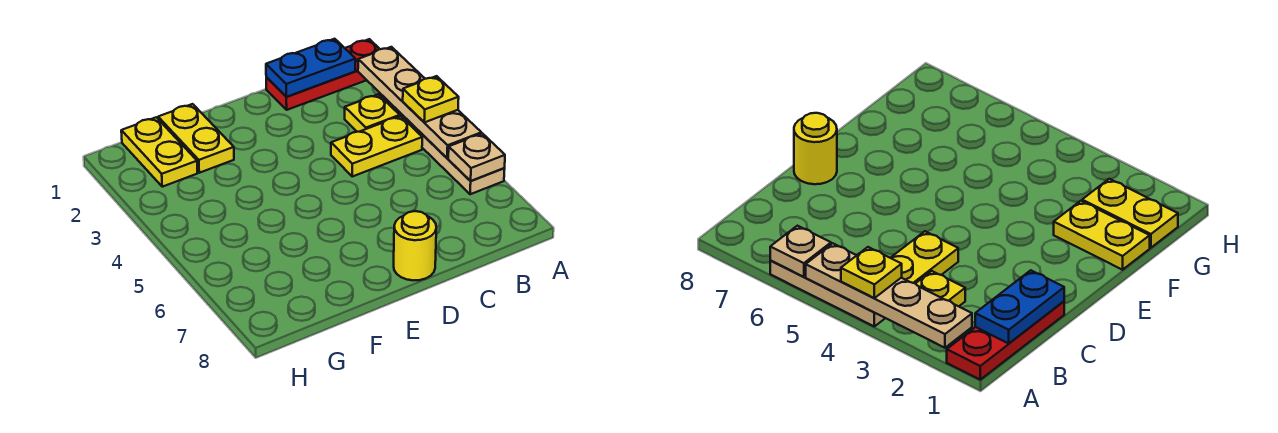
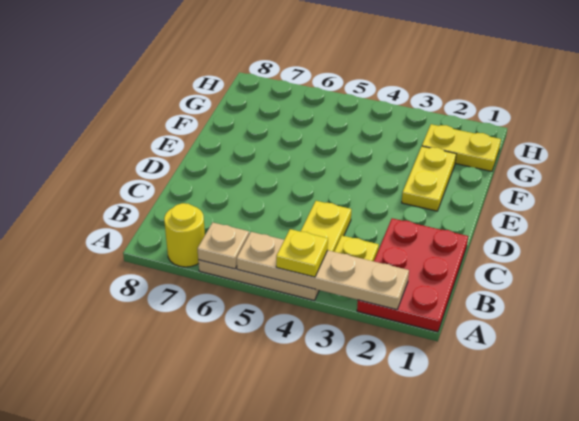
red 1x3 plate [266,39,379,110] -> red 2x3 plate [357,218,468,332]
blue 1x2 plate [266,39,356,97] -> none
yellow 1x1 round brick [394,211,436,280] -> yellow 1x1 round brick moved to [164,203,205,267]
yellow 1x2 plate [158,104,234,173] -> yellow 1x2 plate turned to [402,146,456,211]

